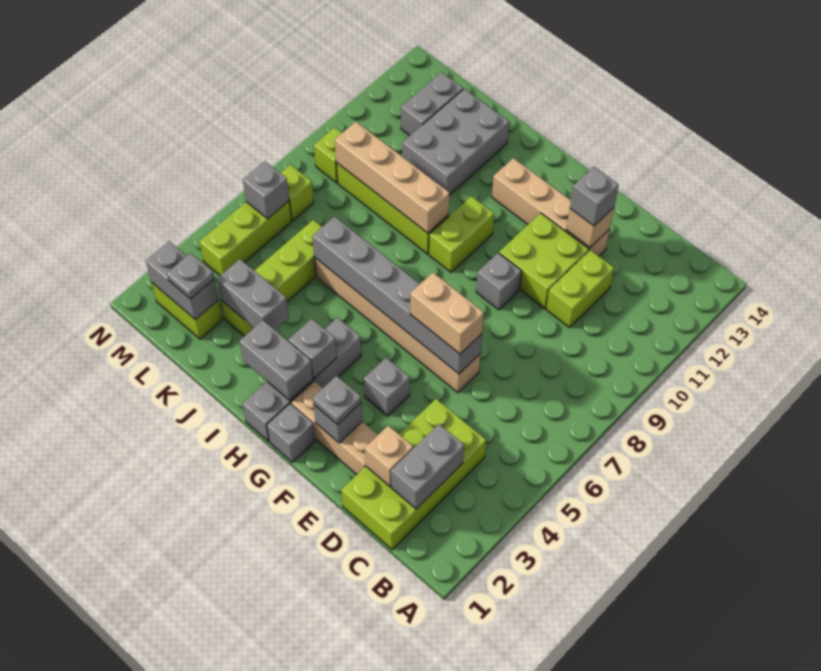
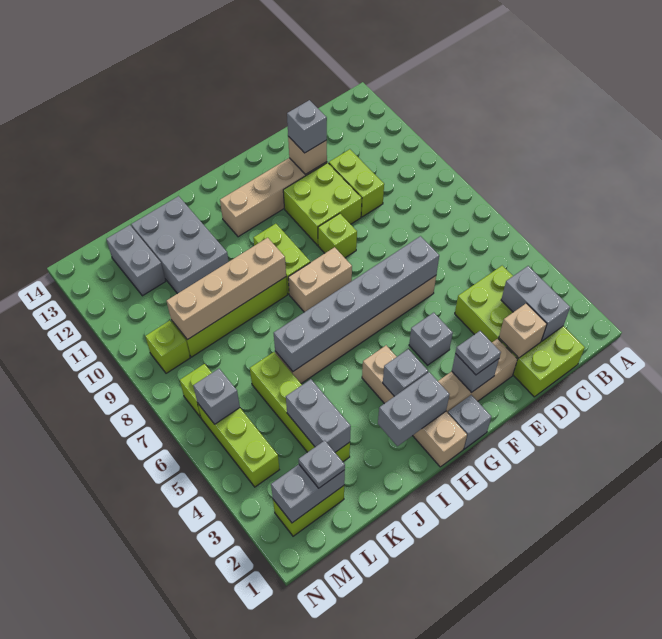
tan 1x2 brick [410,273,484,354] -> tan 1x2 brick moved to [288,247,352,312]
grey 1x1 brick [476,253,522,310] -> lime 1x1 brick [318,213,357,258]
grey 1x4 brick [243,318,361,441] -> tan 1x4 brick [362,345,467,467]
grey 1x2 brick [217,259,289,330] -> grey 1x2 brick turned to [286,379,351,452]

